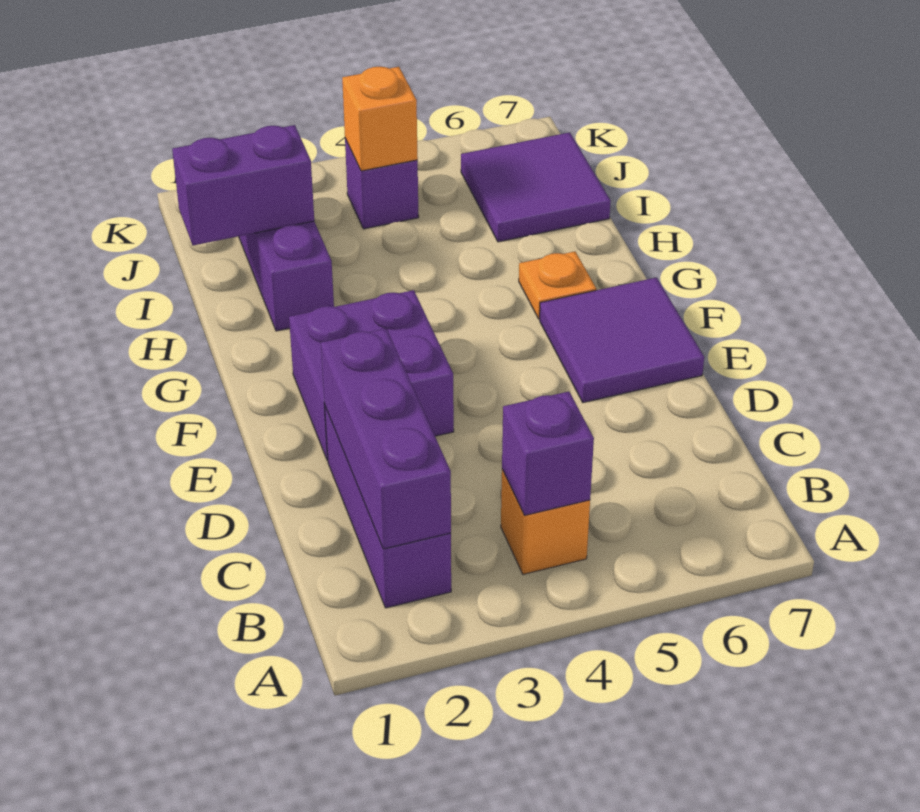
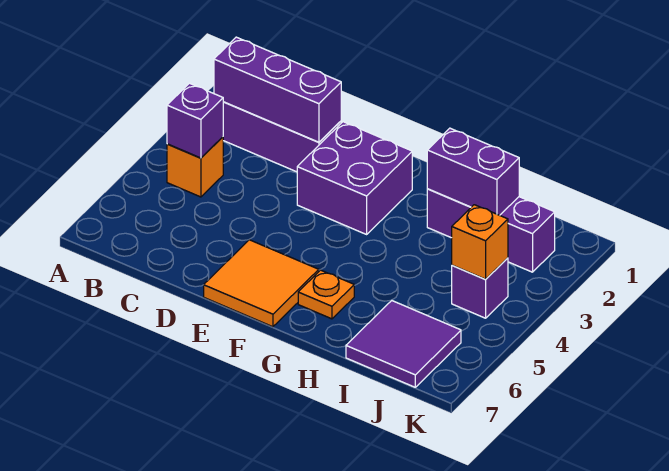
purple 2x2 tile [540,278,704,403] -> orange 2x2 tile [204,240,319,327]
purple 1x2 brick [172,125,314,245] -> purple 1x2 brick turned to [427,128,519,215]

